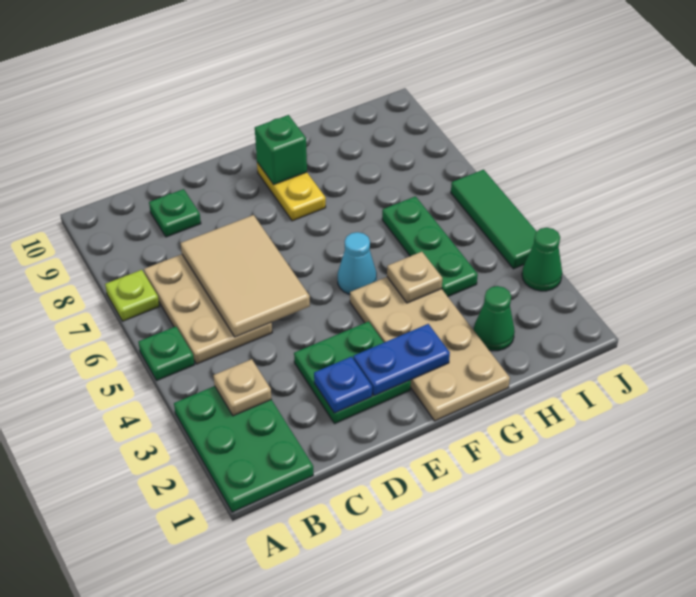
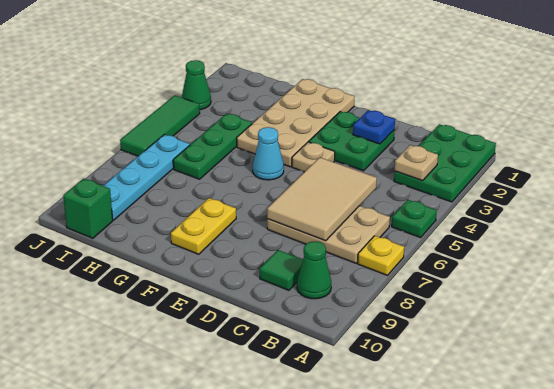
lime 1x1 plate [105,270,159,321] -> yellow 1x1 plate [358,236,404,275]
tan 2x3 plate [144,254,272,364] -> tan 2x3 plate turned to [267,206,390,263]
green 1x1 plate [149,189,201,237] -> green 1x1 tile [260,250,303,290]
blue 1x2 plate [353,324,450,396] -> none
green 1x1 brick [255,115,307,185] -> green 1x1 brick moved to [63,178,113,238]
tan 1x1 plate [387,252,442,303] -> tan 1x1 plate moved to [292,142,335,172]
green 1x1 cone [474,286,515,351] -> green 1x1 cone moved to [297,241,331,299]
none -> cyan 1x4 plate [103,135,190,220]

